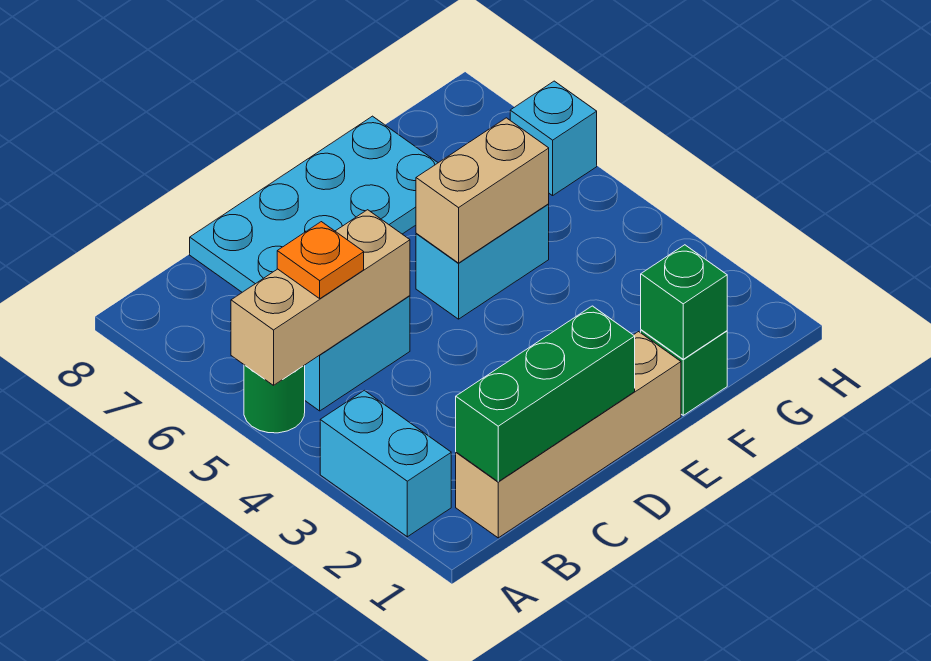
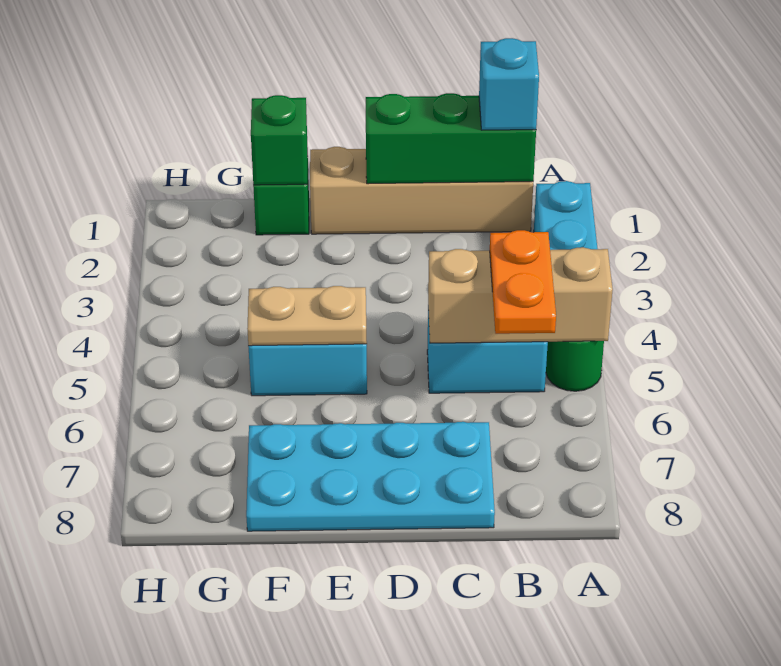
orange 1x1 plate [277,222,364,299] -> orange 1x2 plate [489,230,556,334]
tan 1x2 brick [416,118,549,263] -> tan 1x2 plate [247,286,367,346]
cyan 1x1 brick [510,81,597,196] -> cyan 1x1 brick moved to [479,38,539,130]

